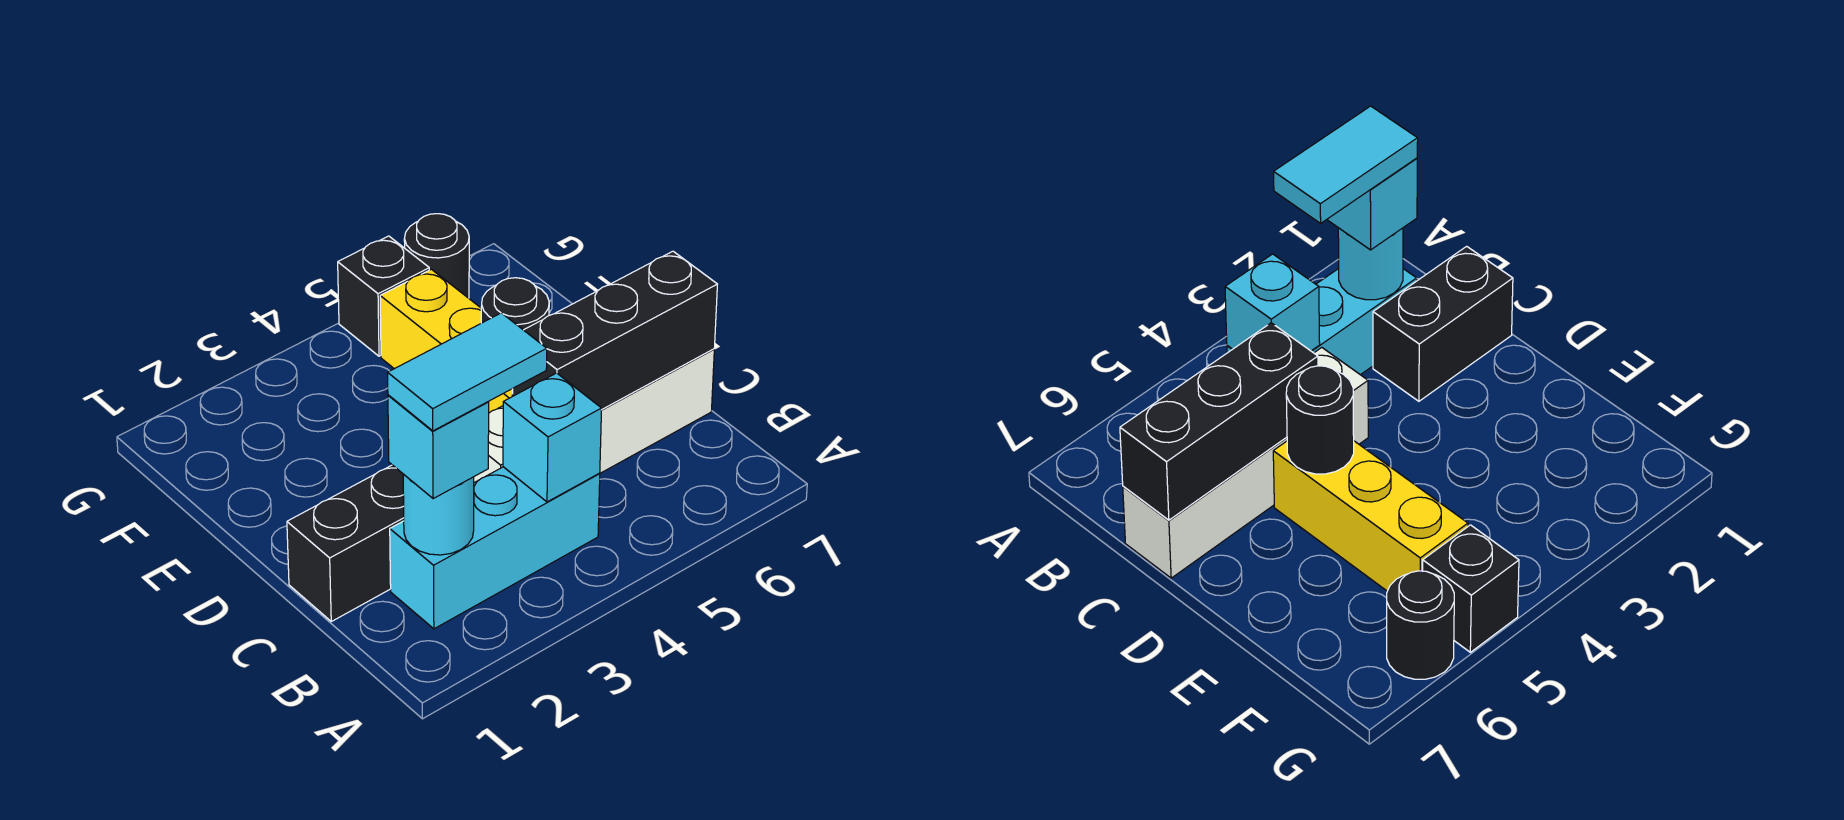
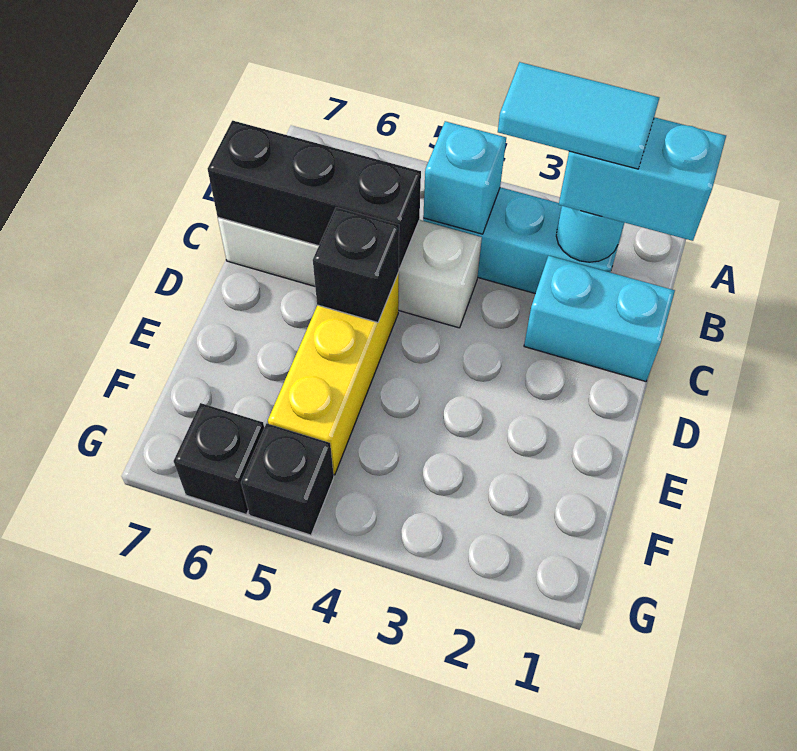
cyan 1x1 brick [388,395,489,498] -> cyan 1x2 brick [559,117,726,241]
black 1x2 brick [287,465,404,621] -> cyan 1x2 brick [524,256,675,381]
black 1x1 round brick [481,278,549,330] -> black 1x1 brick [313,207,399,323]
black 1x1 round brick [404,214,469,298] -> black 1x1 brick [174,403,264,514]

